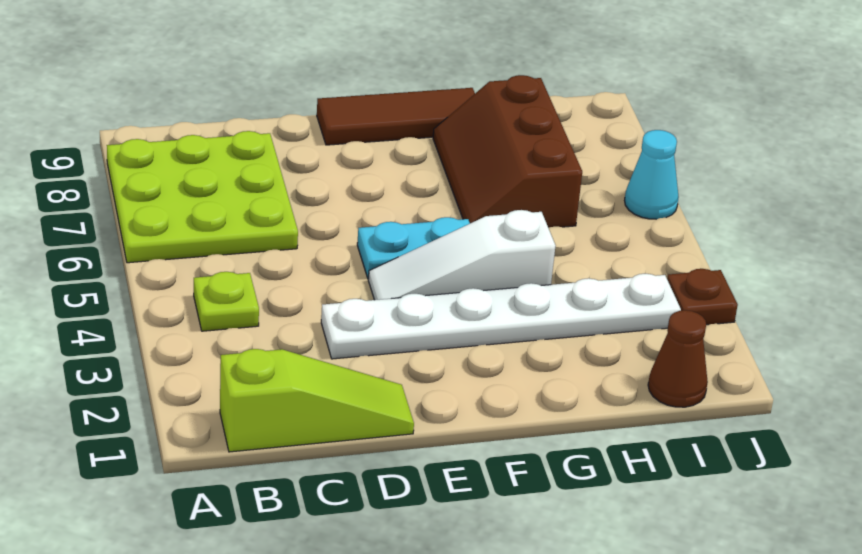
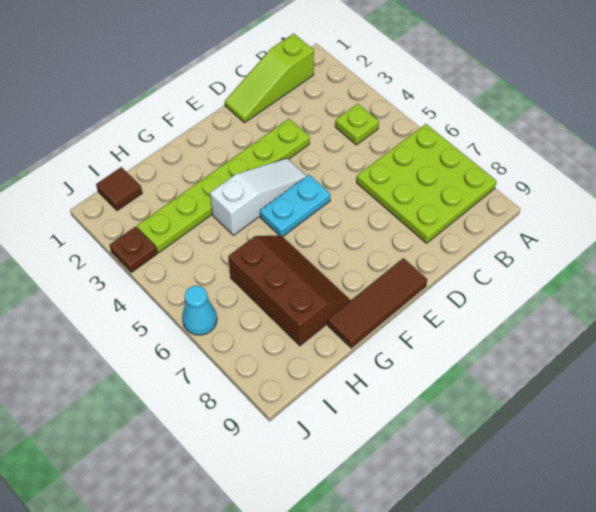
white 1x6 plate [321,274,681,359] -> lime 1x6 plate [137,119,310,253]
brown 1x1 cone [648,310,708,407] -> brown 1x1 tile [96,167,142,211]

